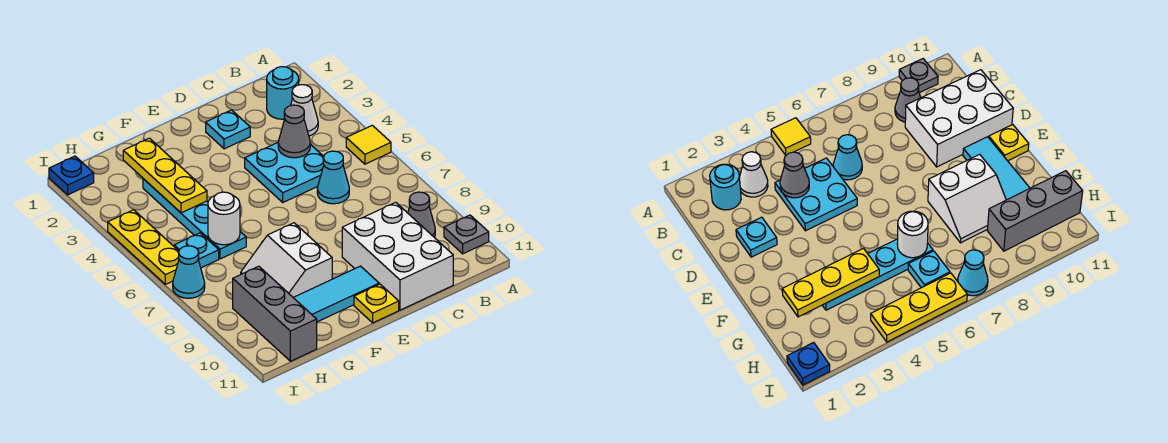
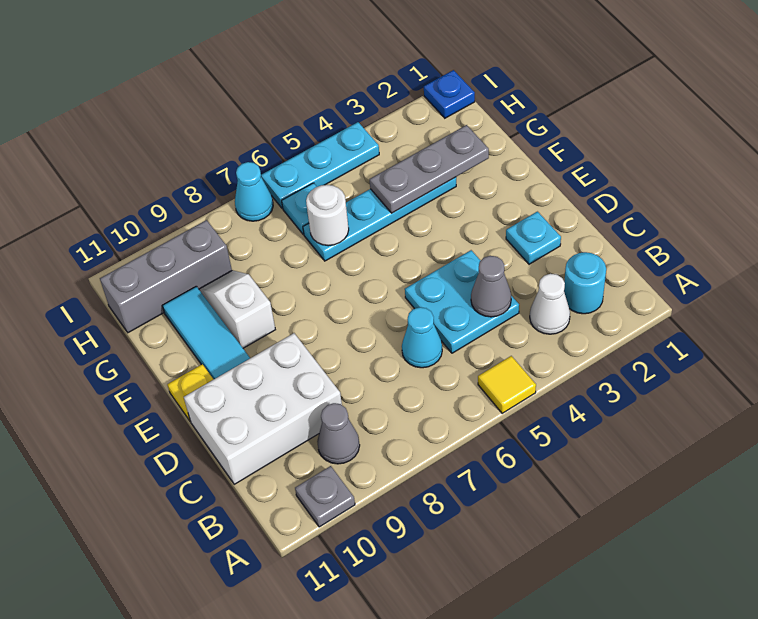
white 2x2 slope [241,223,332,297] -> white 1x2 slope [199,270,275,348]
yellow 1x3 plate [123,138,207,213] -> grey 1x3 plate [369,125,489,213]
yellow 1x3 plate [108,210,179,284] -> cyan 1x3 plate [261,122,379,208]

